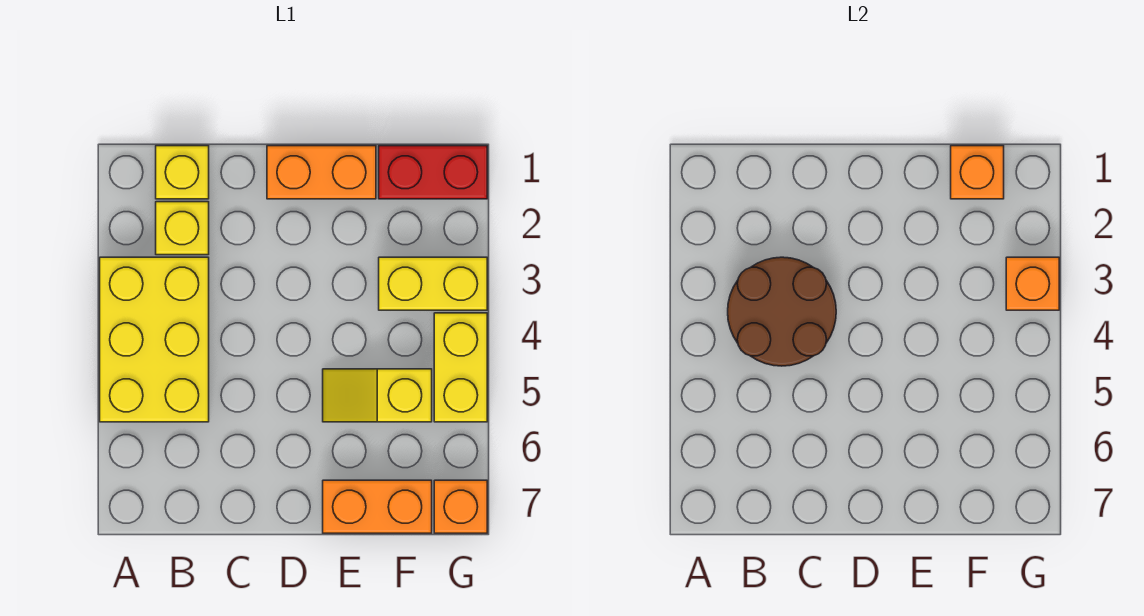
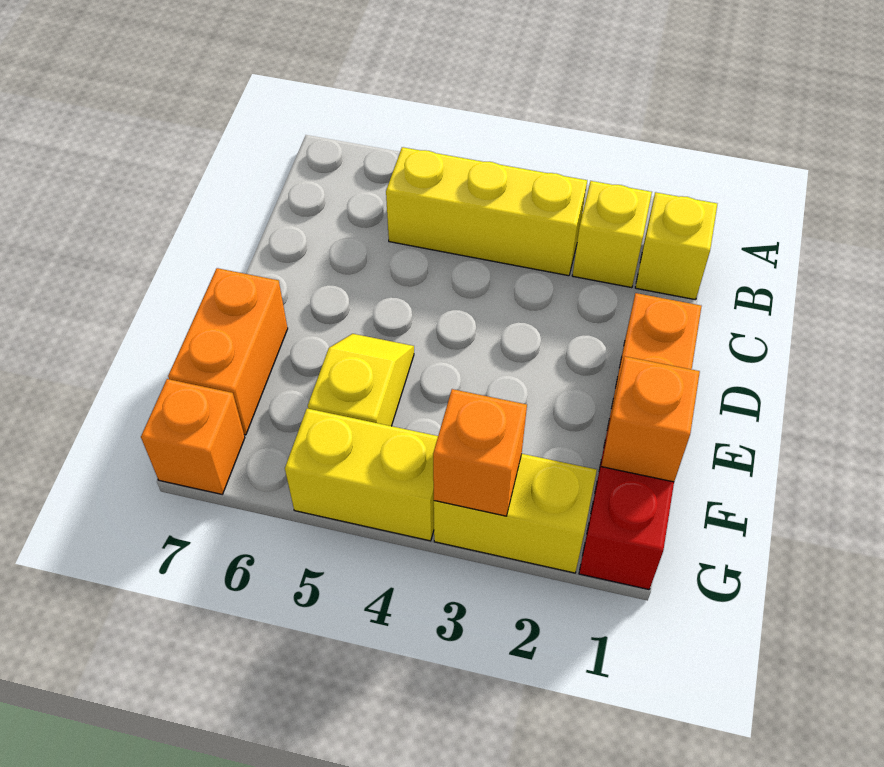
yellow 2x3 brick [100,257,209,422] -> yellow 1x3 brick [386,147,587,276]
brown 2x2 round brick [728,257,836,366] -> none
yellow 1x2 brick [379,257,487,310] -> yellow 1x2 brick turned to [434,454,597,573]

